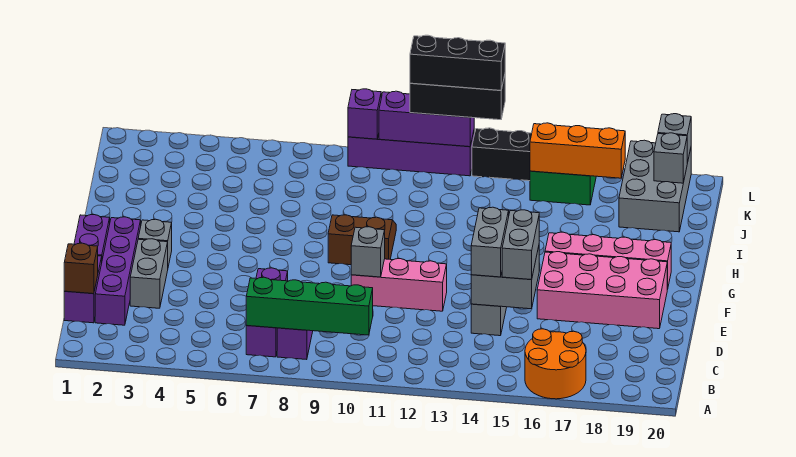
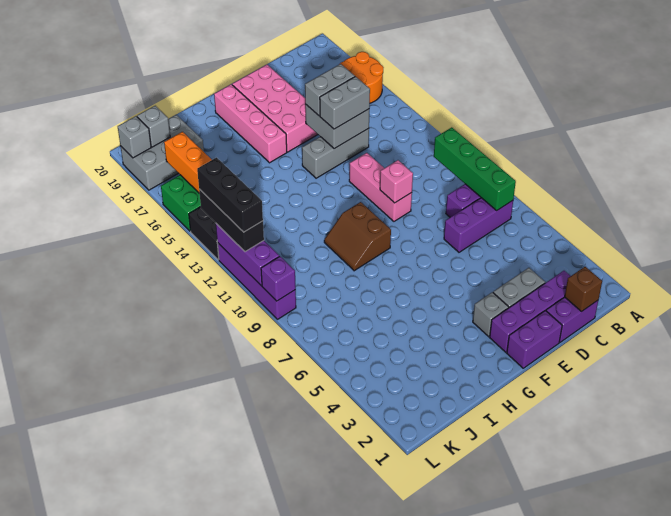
grey 1x1 brick [351,227,385,277] -> pink 1x1 brick [380,160,413,203]

